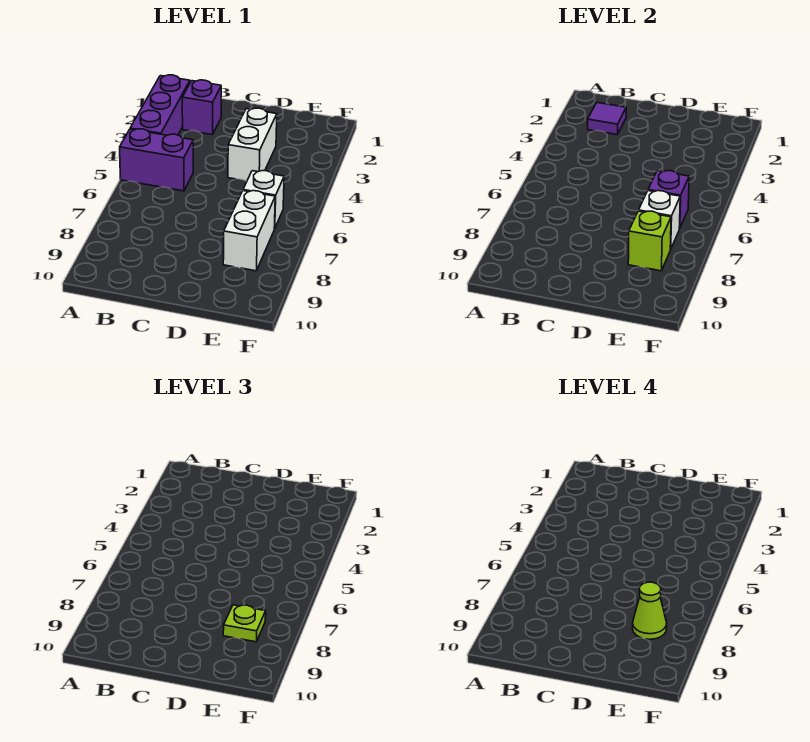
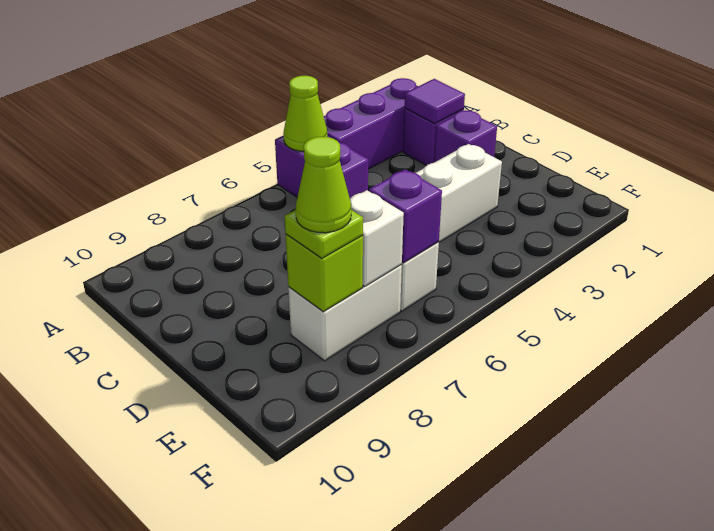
none -> lime 1x1 cone [283,76,327,151]
none -> purple 1x1 brick [434,110,497,162]

